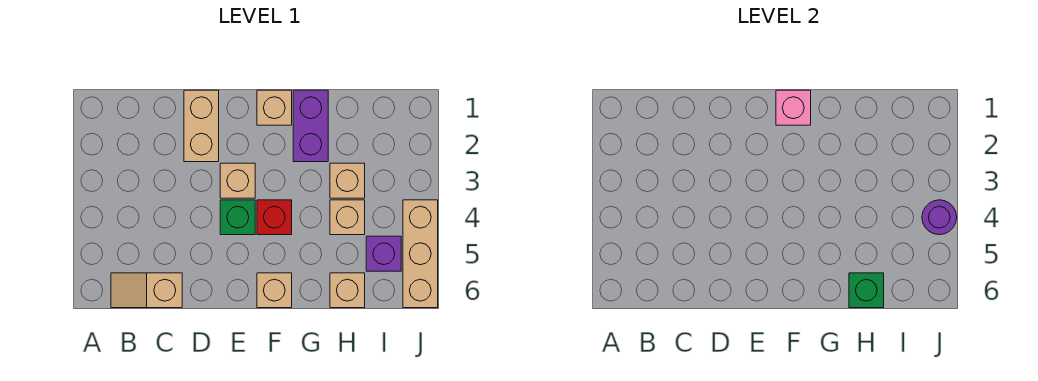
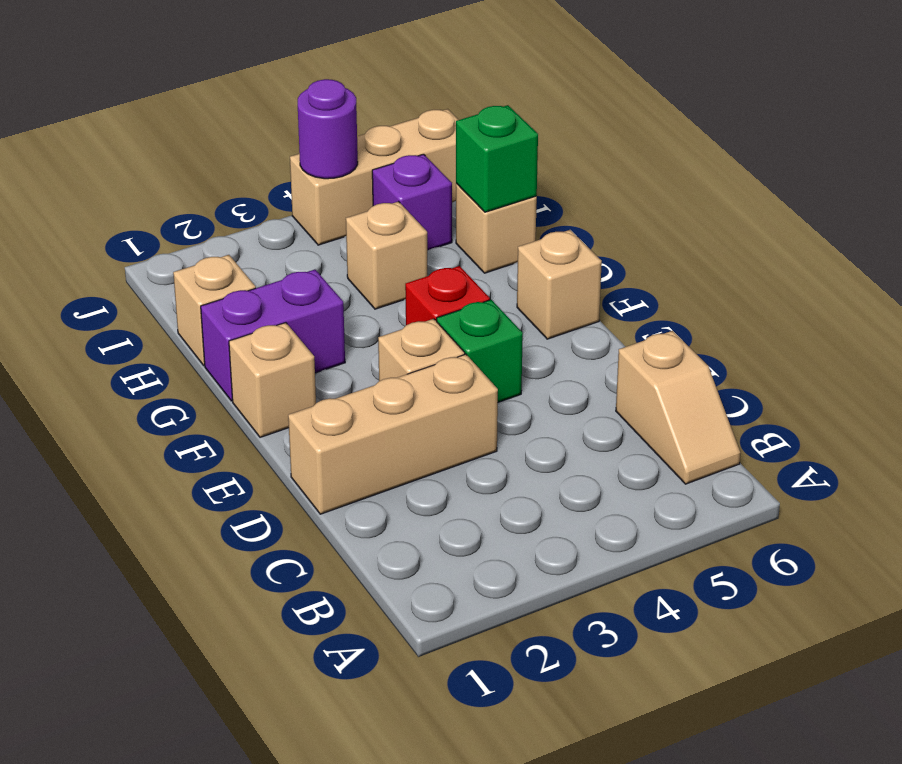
tan 1x2 brick [184,90,219,162] -> tan 1x3 brick [288,354,498,514]
pink 1x1 brick [776,90,811,125] -> none
tan 1x1 brick [330,163,365,198] -> tan 1x1 brick moved to [173,255,256,365]

